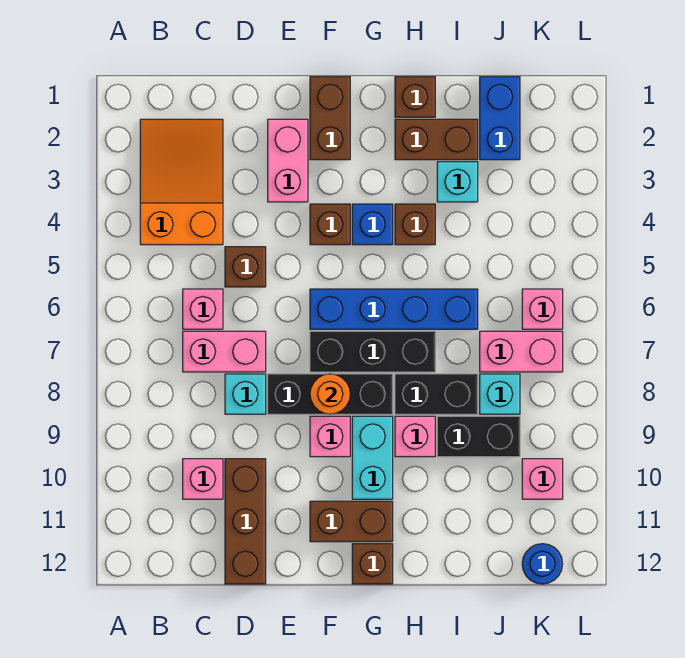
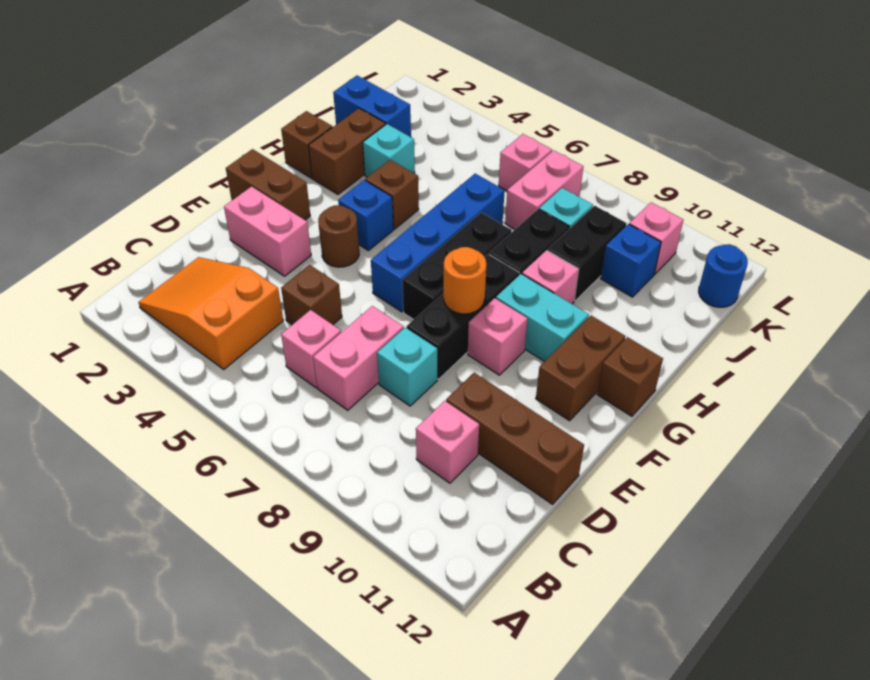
brown 1x1 brick [310,204,350,245] -> brown 1x1 round brick [318,205,359,267]
none -> blue 1x1 brick [601,224,661,297]

